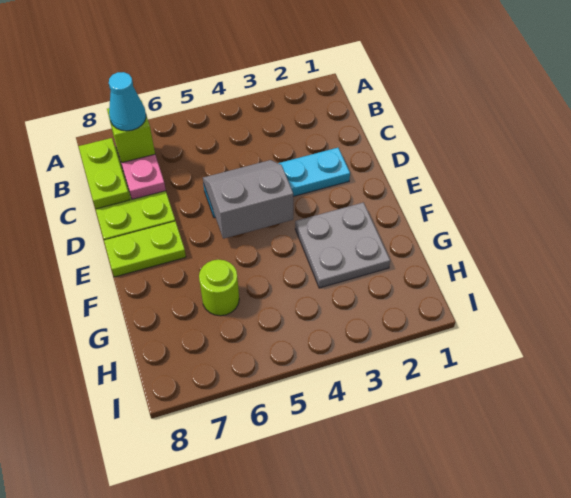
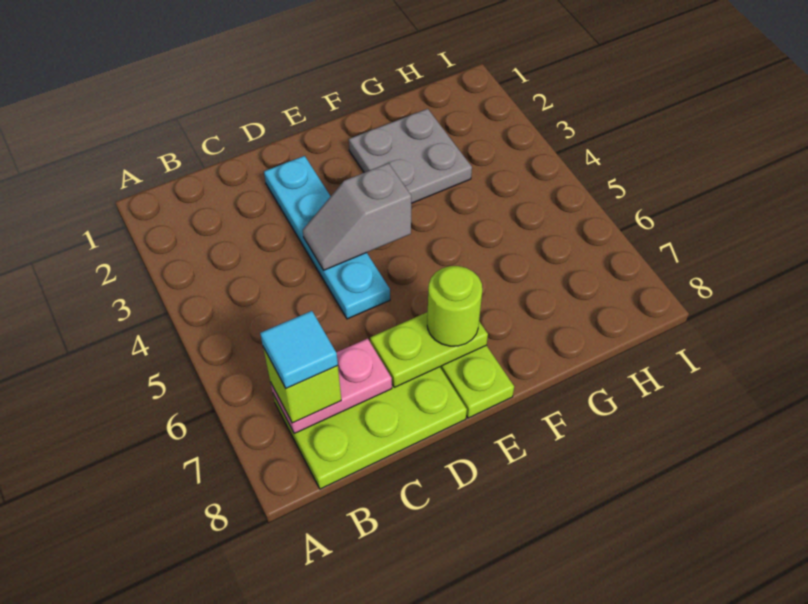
cyan 1x1 cone [109,72,146,131] -> cyan 1x1 tile [260,311,338,388]
lime 1x2 plate [78,138,130,209] -> lime 1x2 plate moved to [370,312,488,387]
grey 2x2 slope [203,160,293,239] -> grey 1x2 slope [303,163,411,270]
lime 1x1 round brick [199,260,239,316] -> lime 1x1 round brick moved to [427,266,482,346]

